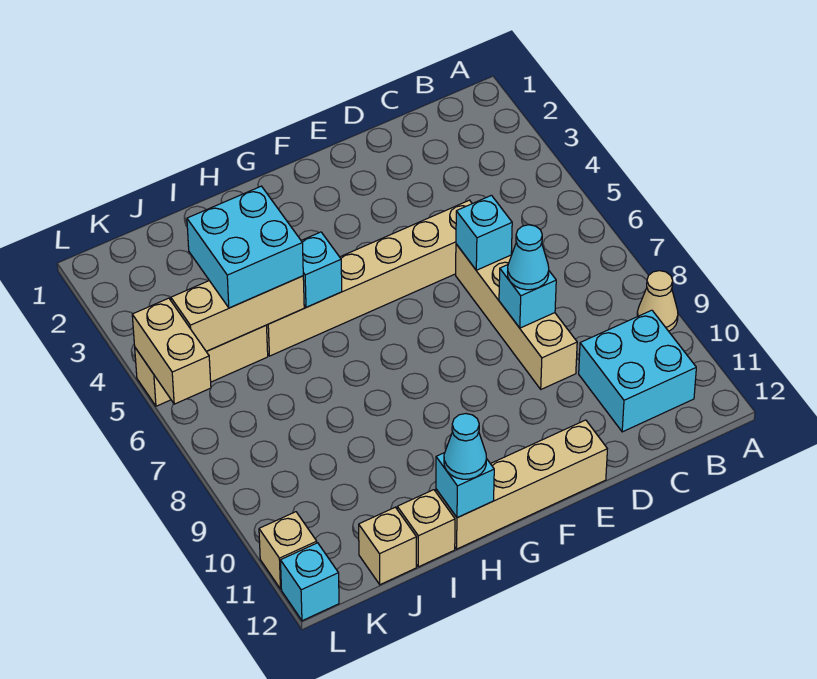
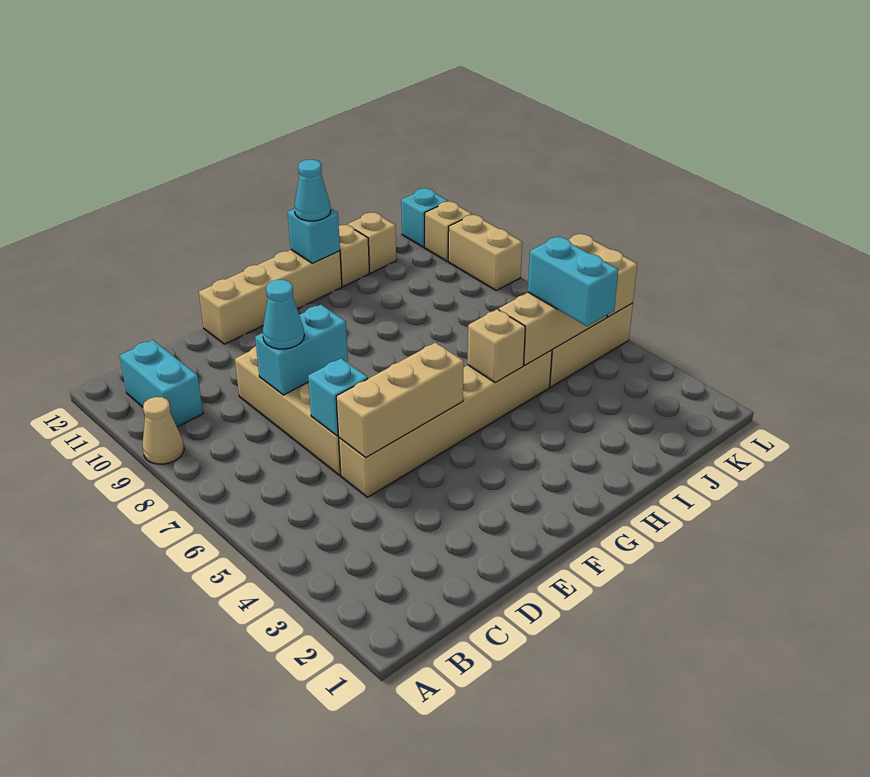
cyan 2x2 brick [579,310,696,432] -> cyan 1x2 brick [120,340,203,427]
none -> tan 1x3 brick [336,343,464,458]
cyan 1x1 brick [499,265,556,328] -> cyan 1x2 brick [255,305,348,395]
cyan 1x1 brick [301,232,342,307] -> tan 1x1 brick [468,309,525,383]
cyan 2x2 brick [187,186,303,308] -> cyan 1x2 brick [528,237,618,326]
none -> tan 1x2 brick [448,215,522,290]

